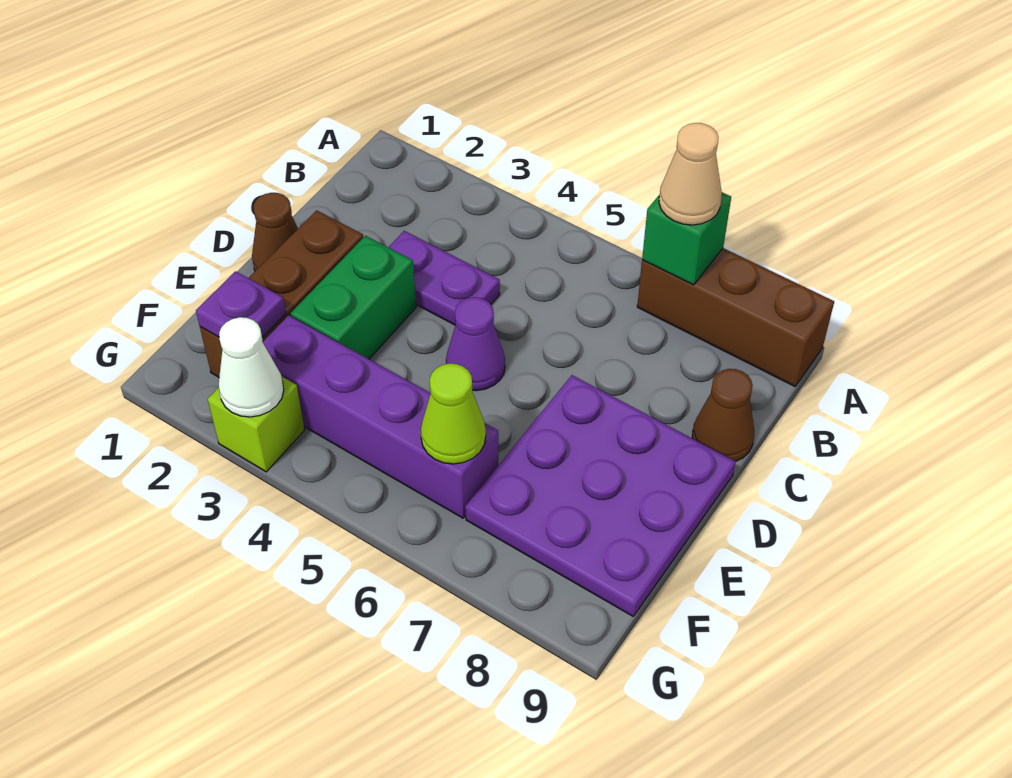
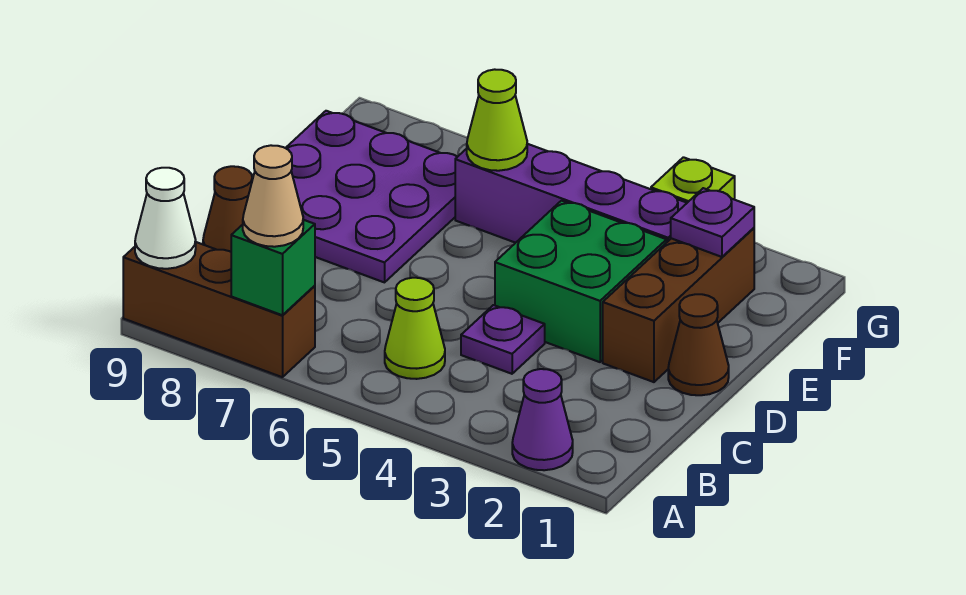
none -> lime 1x1 cone [385,278,445,379]
purple 1x2 plate [388,231,500,325] -> purple 1x1 plate [461,305,545,374]
green 1x2 brick [291,236,416,359] -> green 2x2 brick [495,201,667,362]
purple 1x1 cone [446,297,505,391] -> purple 1x1 cone moved to [512,369,573,470]
white 1x1 cone [219,317,284,417] -> white 1x1 cone moved to [135,168,196,269]

